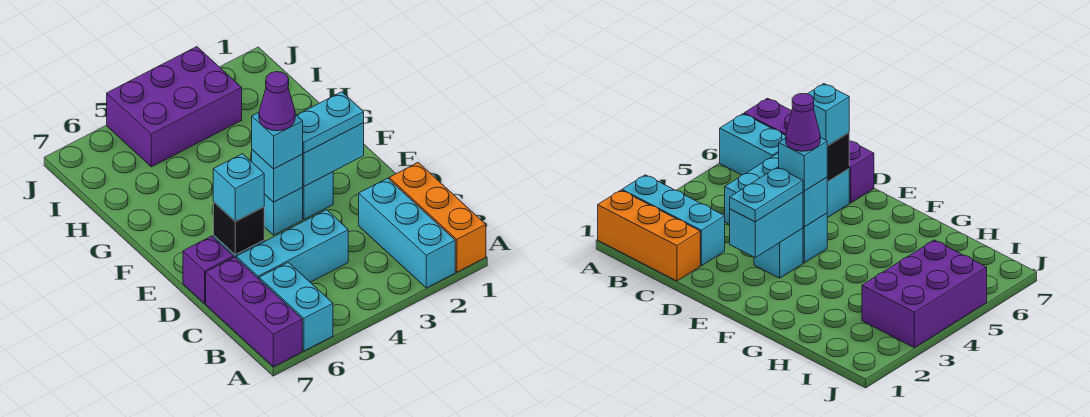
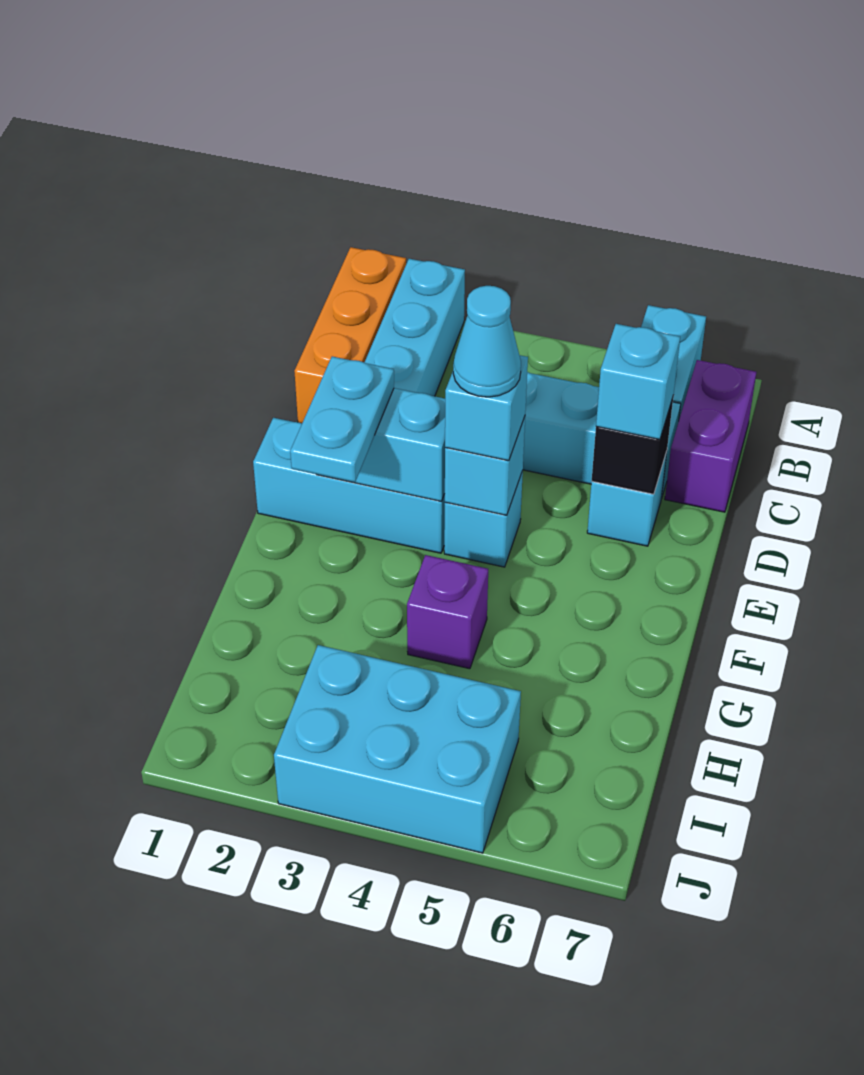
purple 1x3 brick [206,257,302,367] -> purple 1x2 brick [665,360,756,512]
purple 1x1 brick [183,236,234,303] -> purple 1x1 brick moved to [407,555,488,669]
cyan 1x2 plate [297,92,364,153] -> cyan 1x2 plate turned to [290,356,394,482]
cyan 1x1 brick [302,172,333,219] -> cyan 1x3 brick [253,418,445,553]
purple 1x1 cone [259,72,295,131] -> cyan 1x1 cone [453,286,521,397]
purple 2x3 brick [107,47,242,167] -> cyan 2x3 brick [274,645,521,853]

